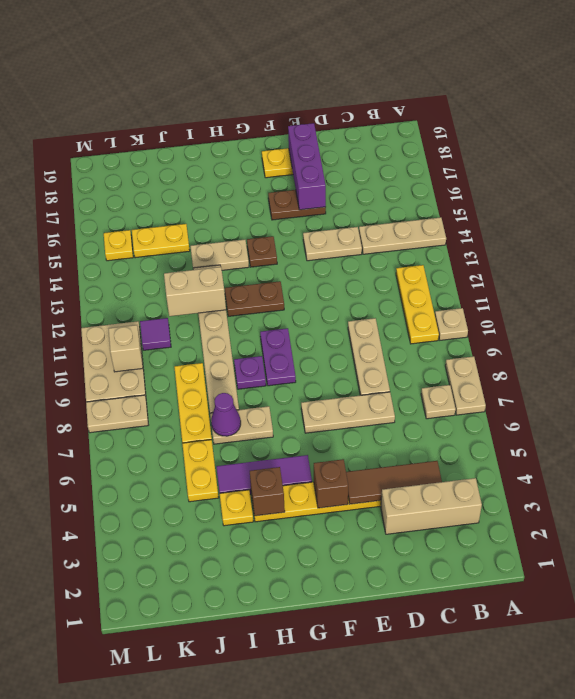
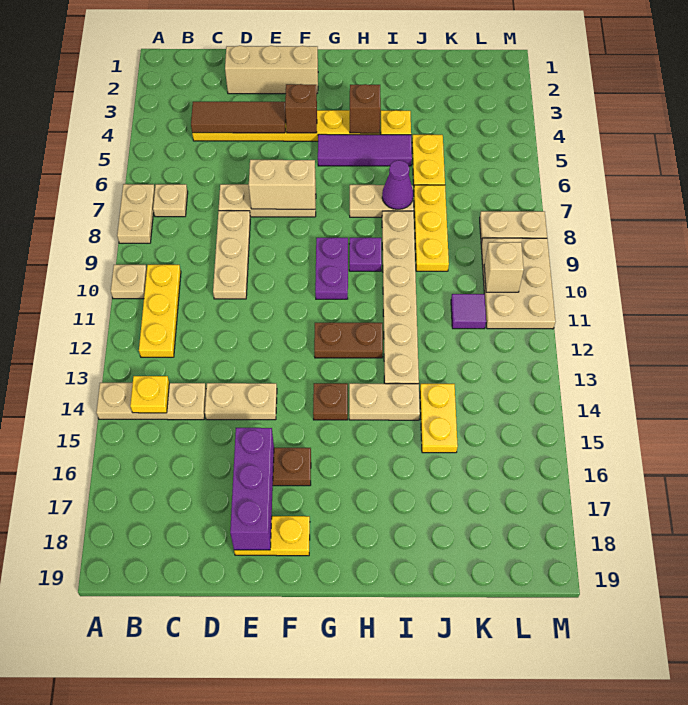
tan 1x3 brick [381,478,482,534] -> tan 1x3 brick moved to [225,46,318,94]
tan 1x2 brick [164,267,226,316] -> tan 1x2 brick moved to [249,160,316,209]
yellow 1x2 plate [132,224,190,258] -> yellow 1x2 plate turned to [420,384,458,453]
yellow 1x1 plate [104,230,133,261] -> yellow 1x1 plate moved to [130,376,169,413]

